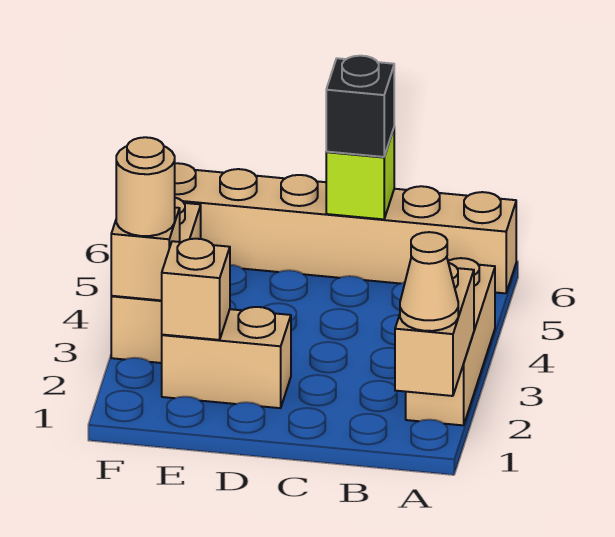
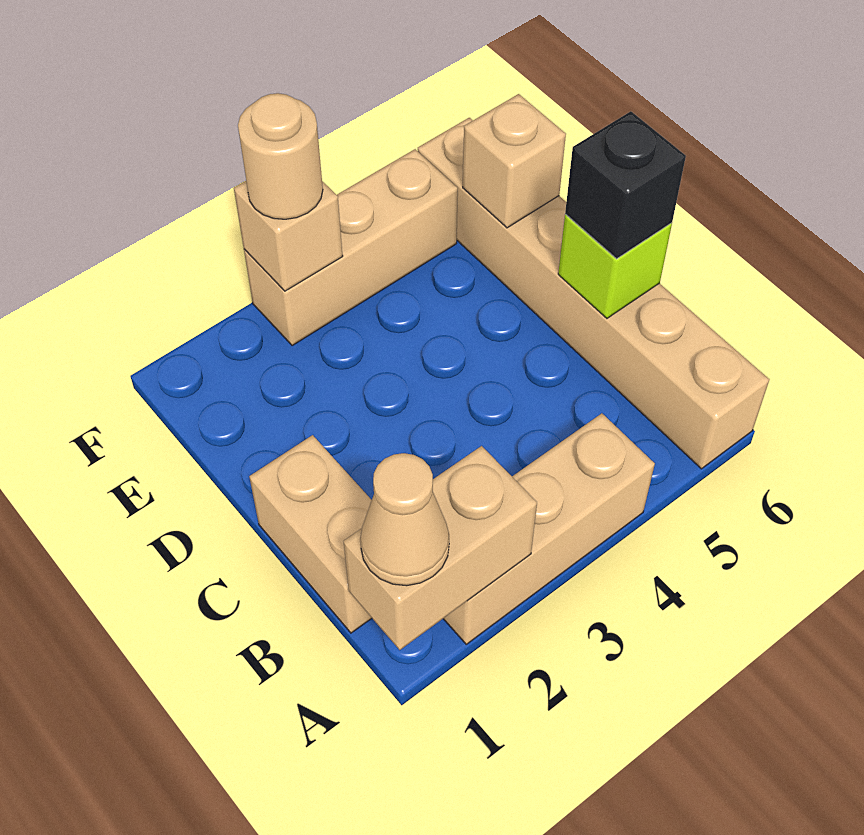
tan 1x2 brick [162,307,291,408] -> tan 1x2 brick moved to [249,435,372,633]
tan 1x1 brick [162,239,230,340] -> tan 1x1 brick moved to [463,94,566,228]

